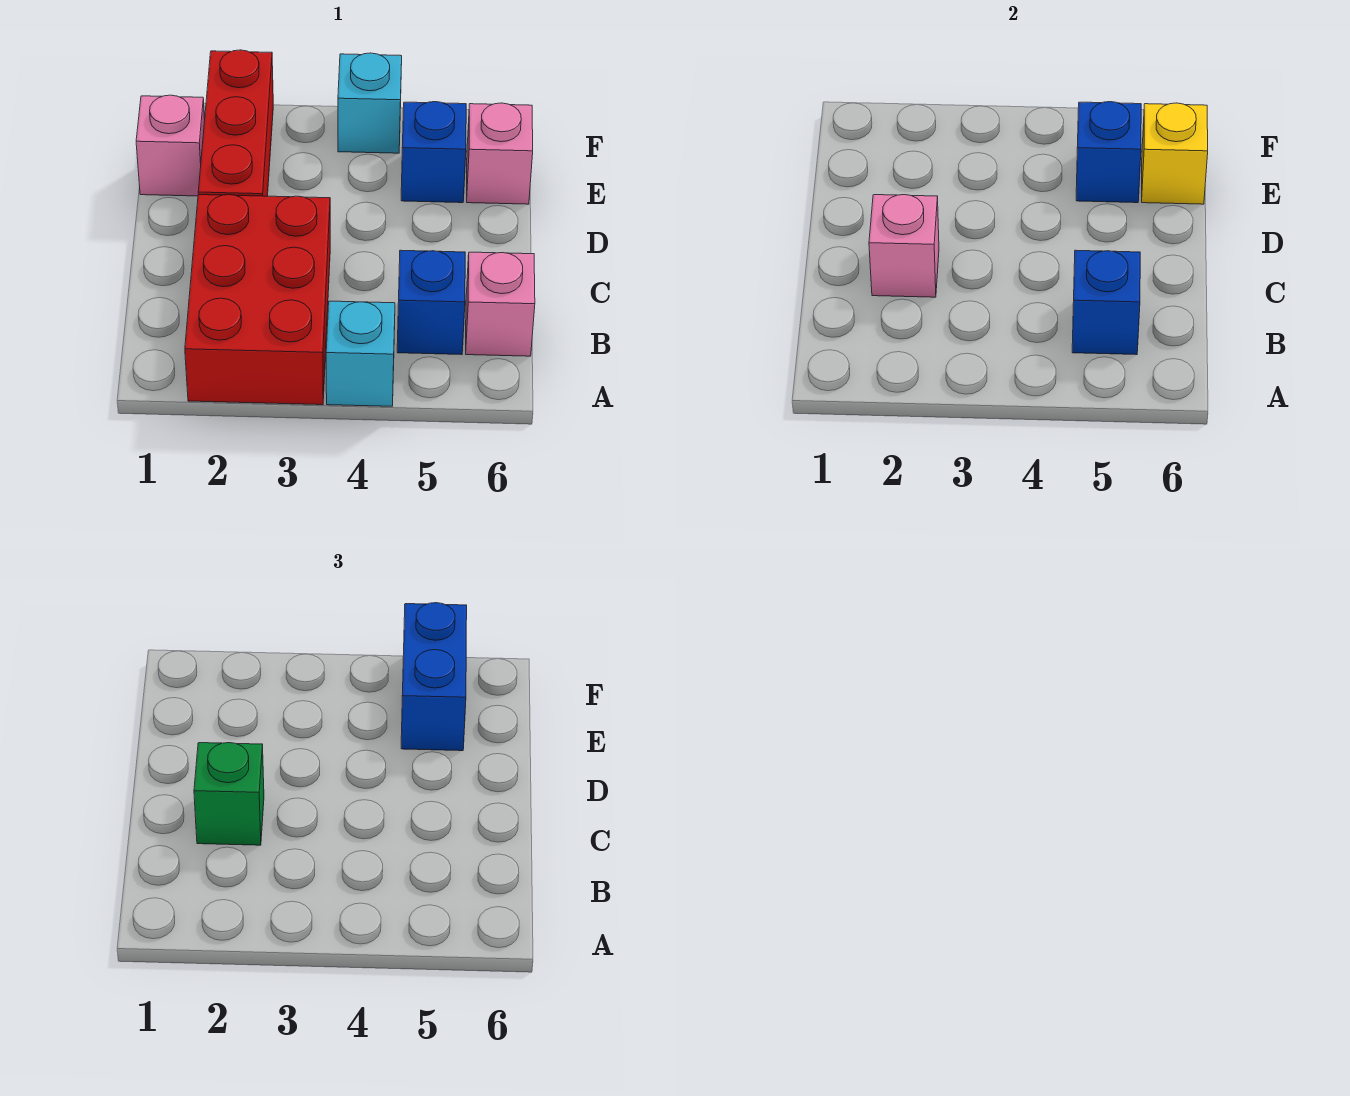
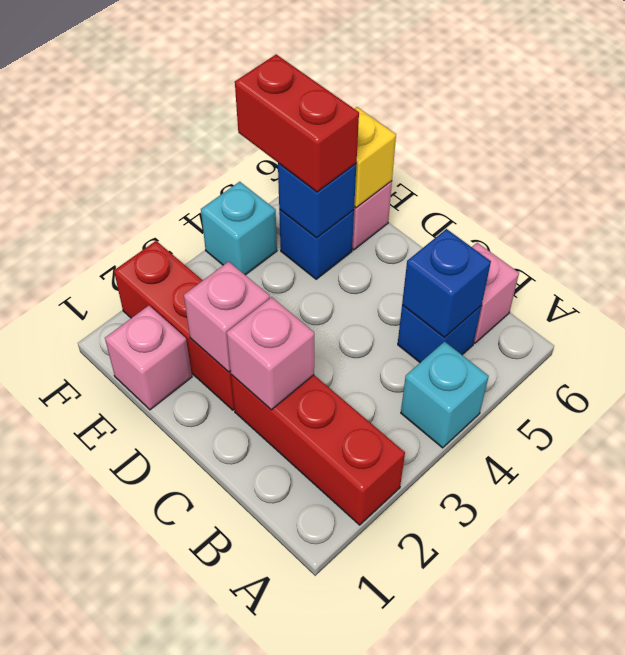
red 2x3 brick [185,195,330,405] -> red 1x3 brick [231,375,405,525]
green 1x1 brick [194,743,264,845] -> none
none -> pink 1x1 brick [184,262,270,372]
blue 1x2 brick [401,603,467,751] -> red 1x2 brick [235,54,359,192]

